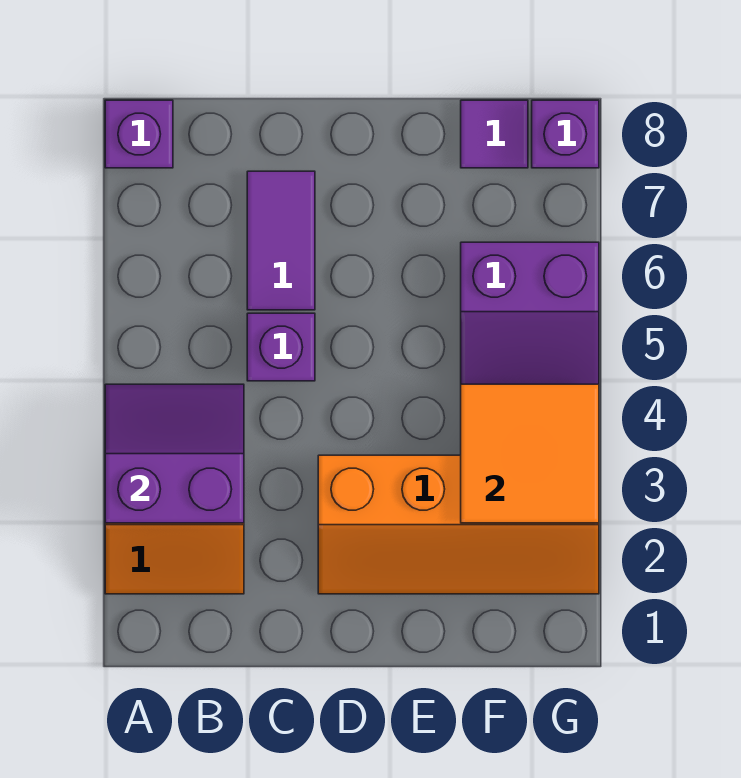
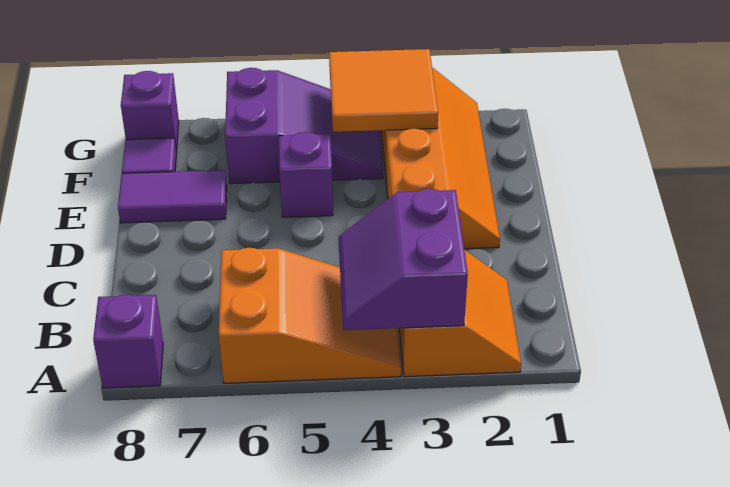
none -> orange 2x3 slope [219,248,401,383]
purple 1x1 brick [247,313,315,381] -> purple 1x1 brick moved to [279,132,333,217]
purple 1x2 tile [247,171,315,310] -> purple 1x2 tile moved to [118,170,227,223]

